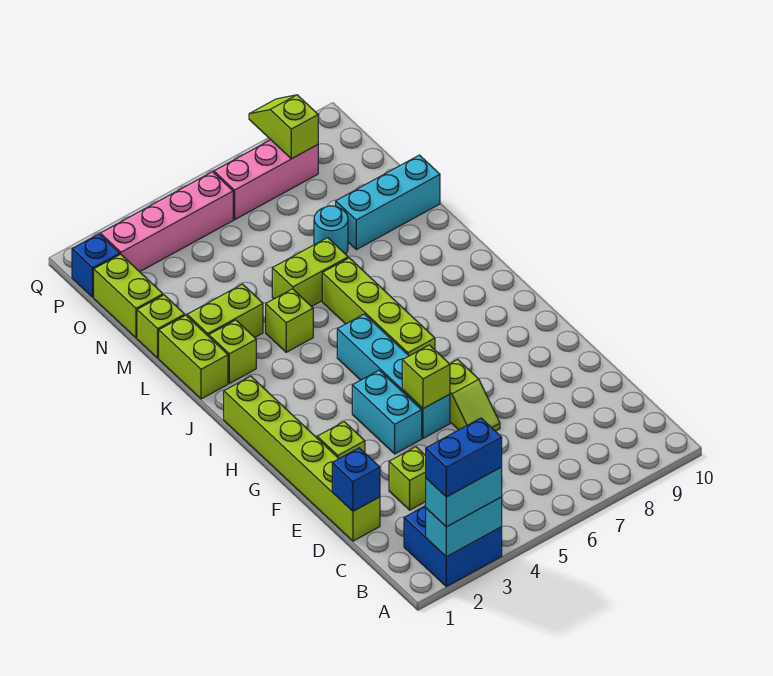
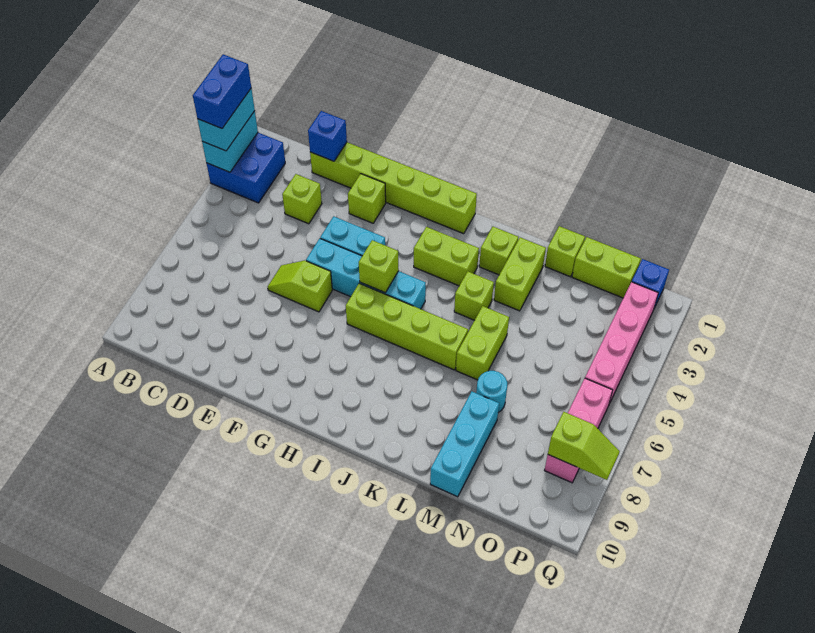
lime 1x1 brick [402,345,450,409] -> lime 1x1 brick moved to [359,240,399,293]
lime 1x2 brick [159,315,228,399] -> lime 1x2 brick moved to [414,227,479,286]

